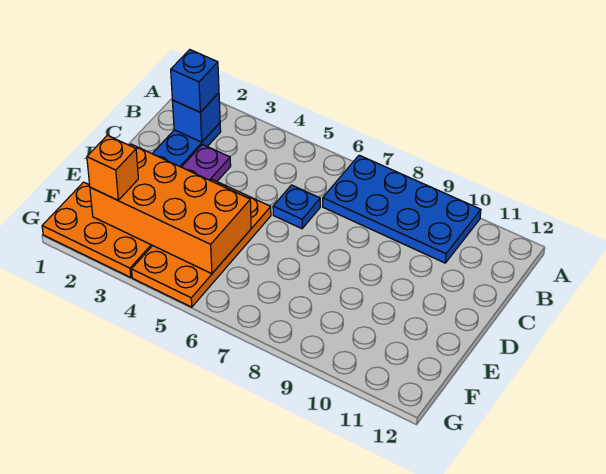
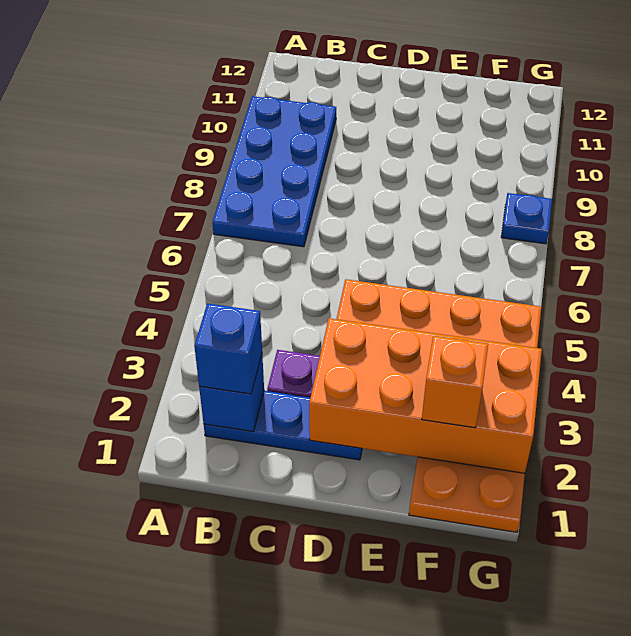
blue 1x1 plate [273,185,320,229] -> blue 1x1 plate moved to [501,193,552,244]
orange 2x4 brick [90,144,251,274] -> orange 2x4 brick turned to [309,318,542,473]

